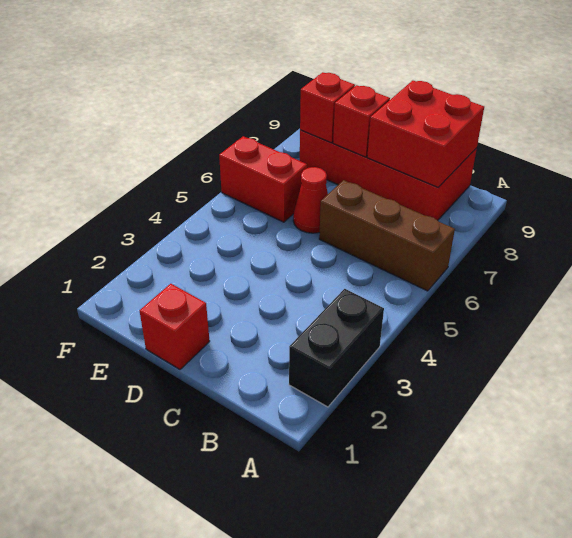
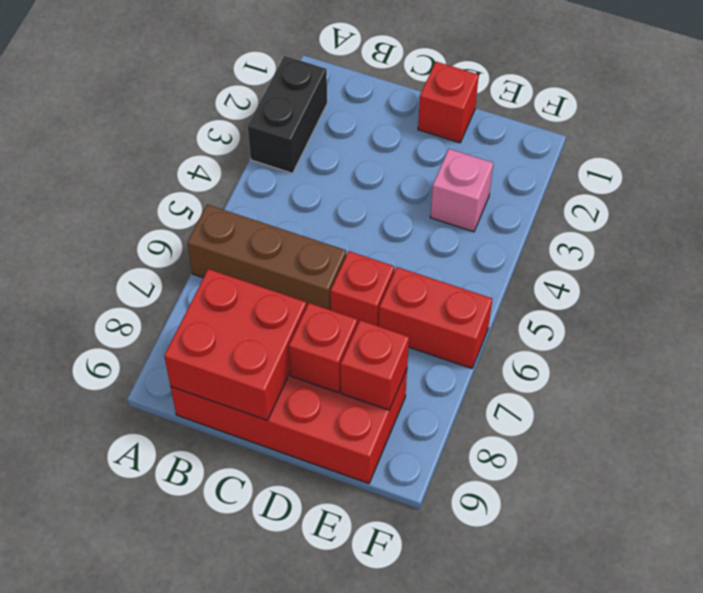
red 1x1 cone [293,167,328,233] -> red 1x1 brick [331,251,395,326]
none -> pink 1x1 brick [430,149,493,232]

